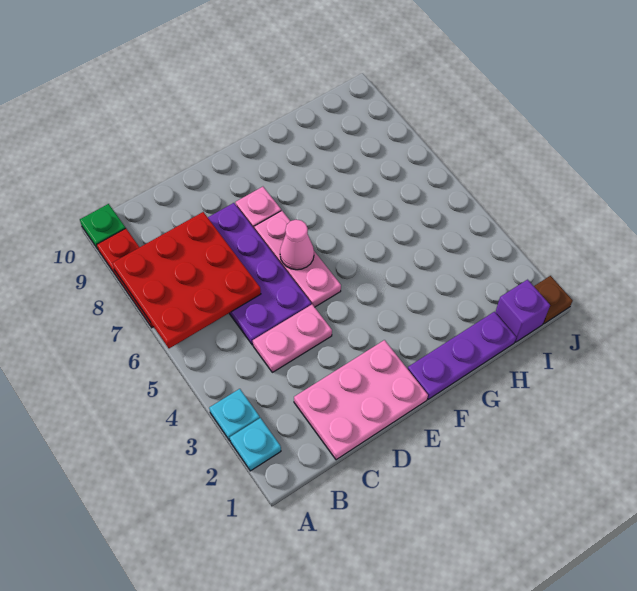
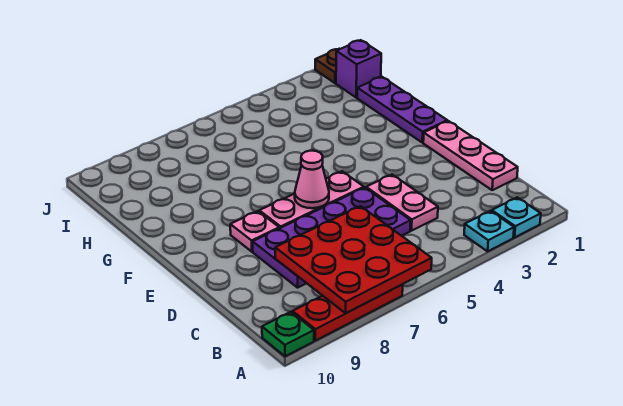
pink 2x3 plate [294,340,428,460] -> pink 1x3 plate [423,121,518,190]

